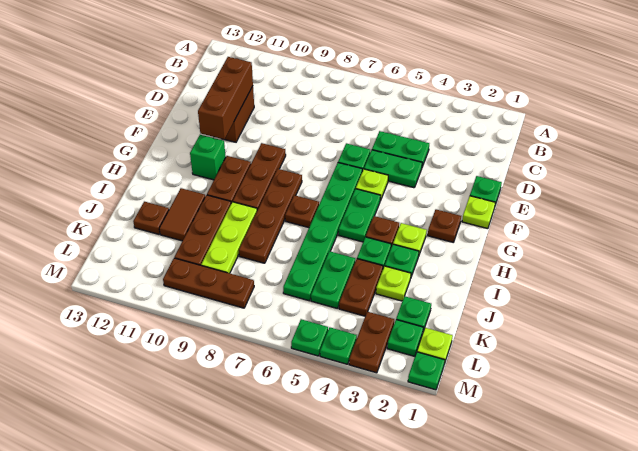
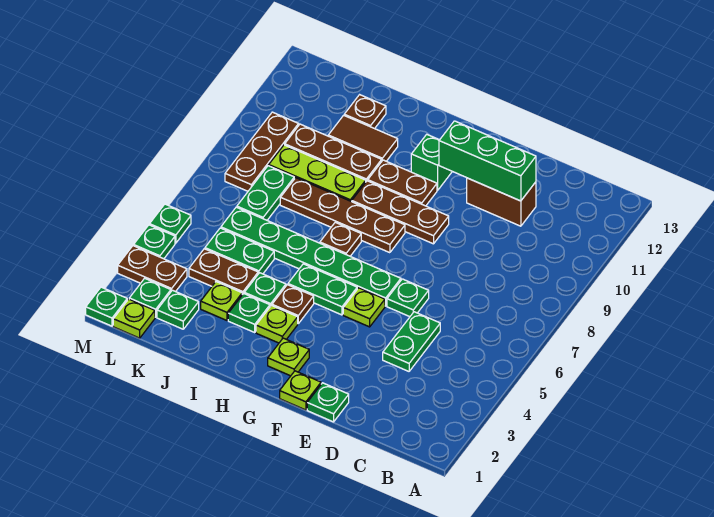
brown 1x3 brick [198,57,253,140] -> green 1x3 brick [439,121,536,201]
green 1x2 plate [364,150,422,188] -> green 1x2 plate moved to [237,166,294,220]
brown 1x1 plate [428,209,461,242] -> lime 1x1 plate [268,338,309,376]

